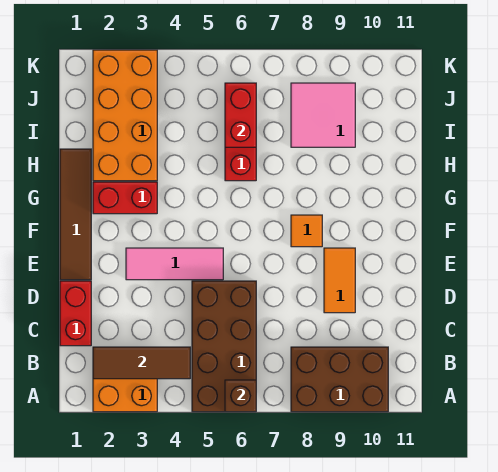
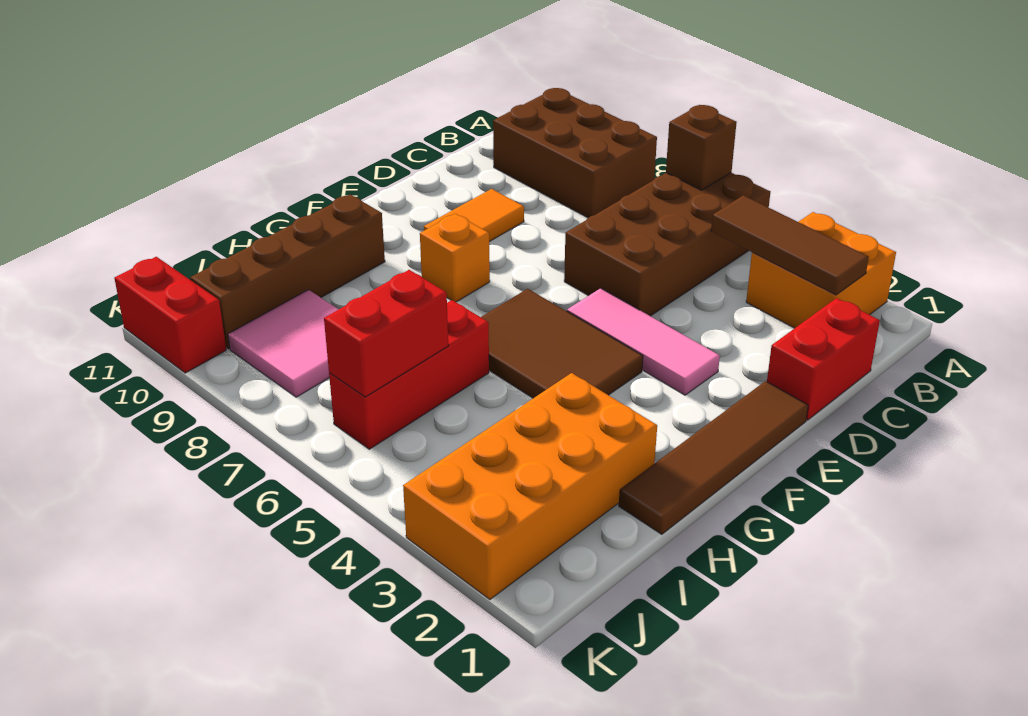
none -> brown 2x3 tile [481,289,643,398]
orange 1x1 tile [291,215,322,247] -> orange 1x1 brick [420,214,490,302]
red 1x2 brick [93,182,157,214] -> red 1x2 brick moved to [114,257,226,373]
none -> brown 1x4 brick [190,194,385,349]

